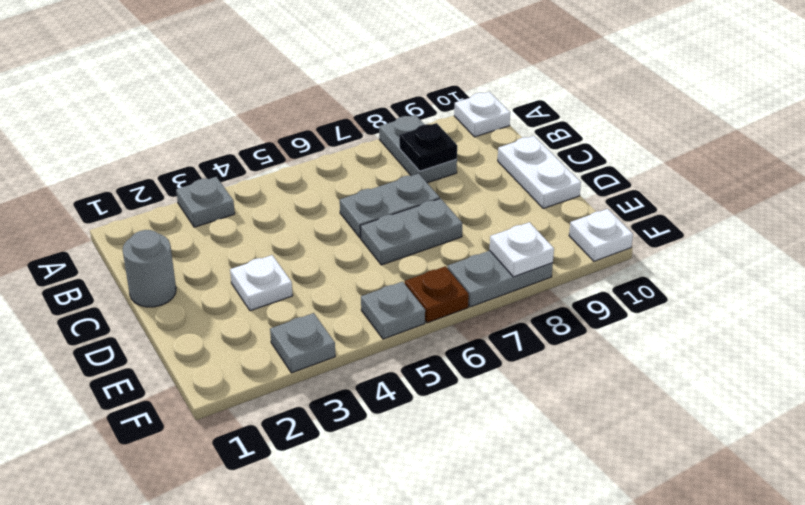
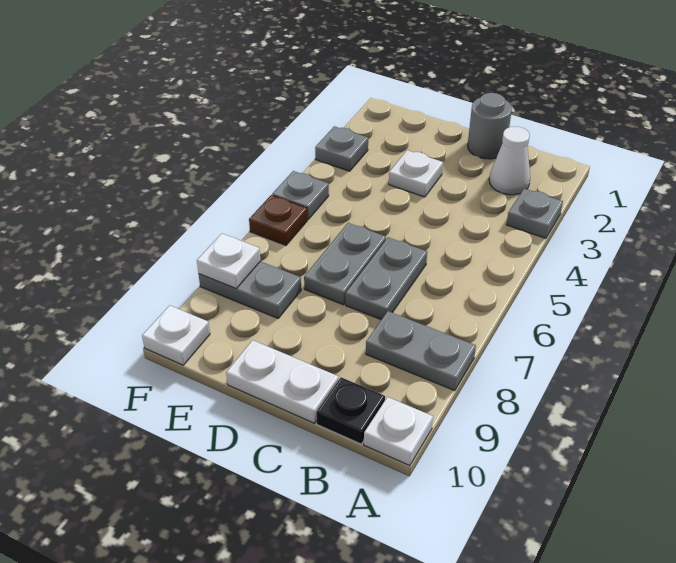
none -> white 1x1 cone [489,127,530,195]
black 1x1 plate [399,123,457,171] -> black 1x1 plate moved to [316,377,385,444]
grey 1x2 plate [448,251,553,307] -> grey 1x2 plate turned to [199,261,301,318]

